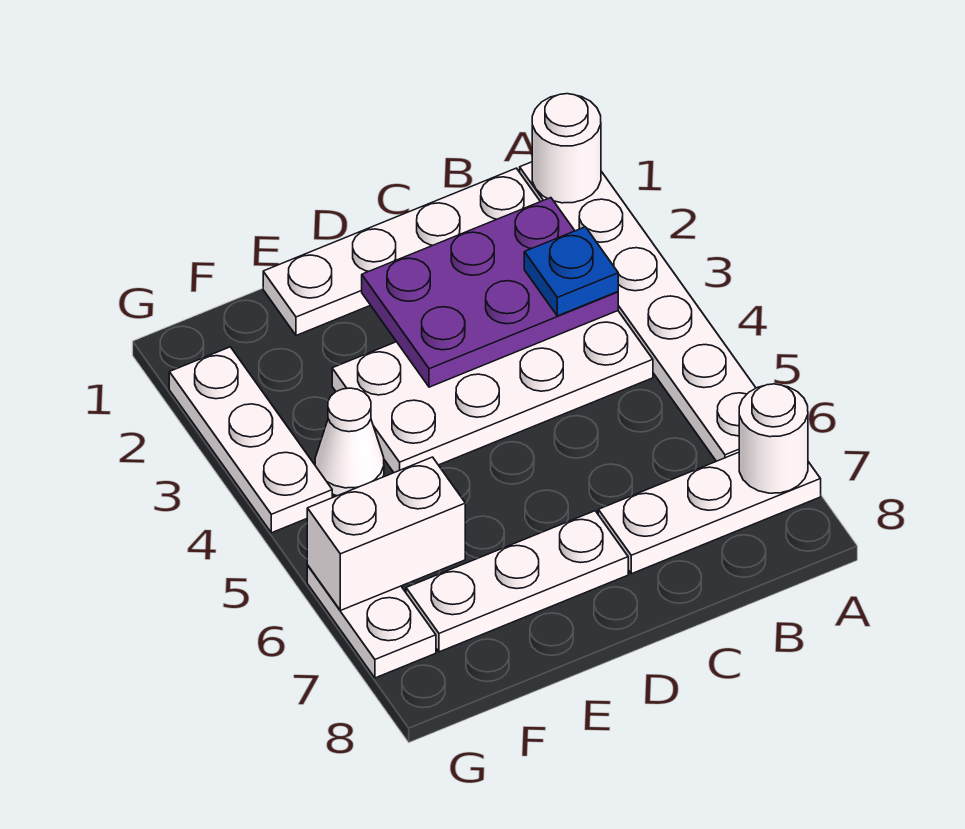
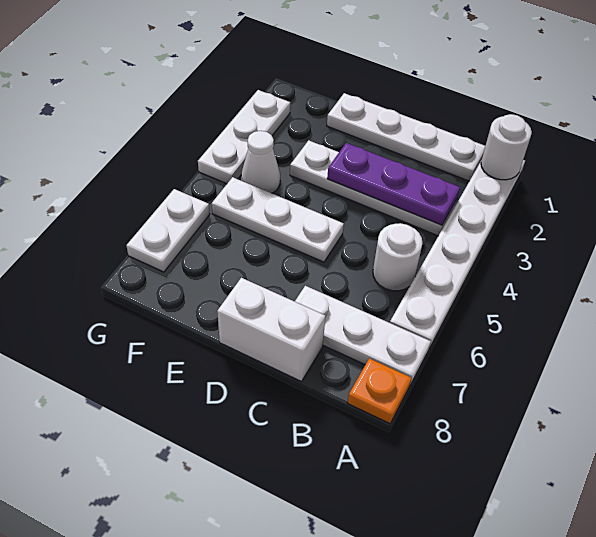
white 1x1 round brick [739,384,808,493] -> white 1x1 round brick moved to [373,223,422,291]
none -> orange 1x1 plate [348,358,412,424]
purple 2x3 plate [362,198,618,387] -> purple 1x3 plate [327,143,460,225]
white 2x4 plate [332,311,653,473] -> white 1x4 plate [290,140,457,236]
blue 1x1 plate [524,227,618,316] -> none
white 1x3 plate [406,511,628,652] -> white 1x3 plate moved to [212,177,344,262]
white 1x2 brick [307,457,465,610] -> white 1x2 brick moved to [217,278,325,382]

